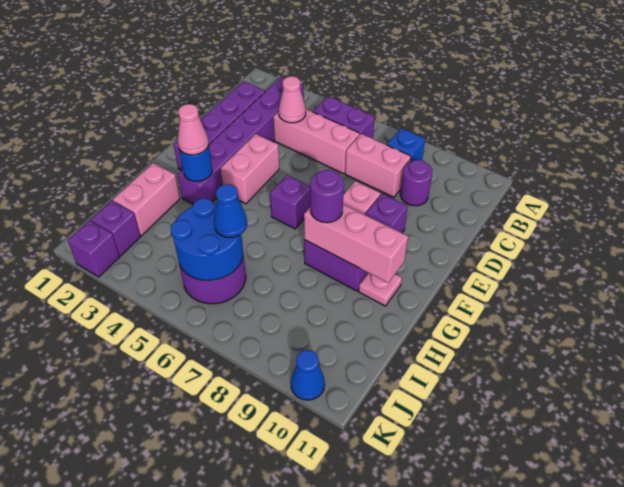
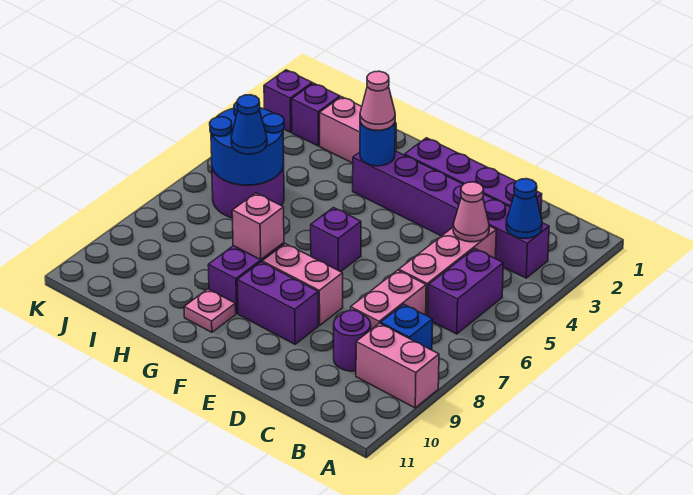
pink 1x2 brick [221,134,279,204] -> pink 1x2 brick moved to [356,323,439,408]
pink 1x3 brick [304,204,408,283] -> pink 1x1 brick [232,193,284,260]
purple 1x1 round brick [310,170,344,223] -> none
blue 1x1 cone [291,350,325,400] -> blue 1x1 cone moved to [506,179,542,238]

